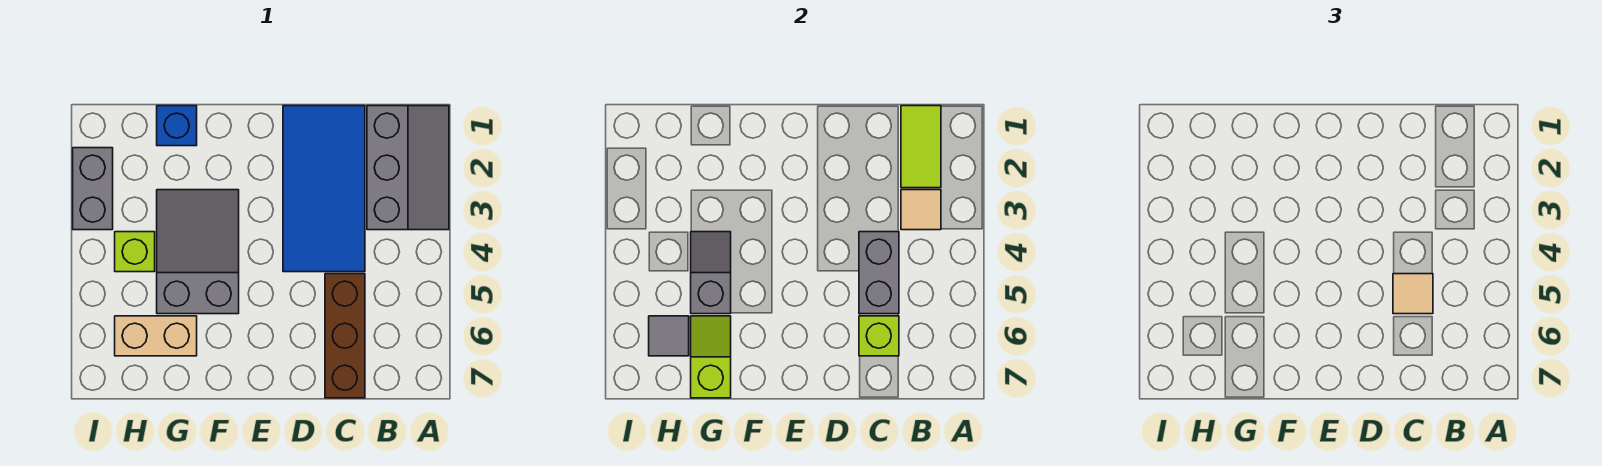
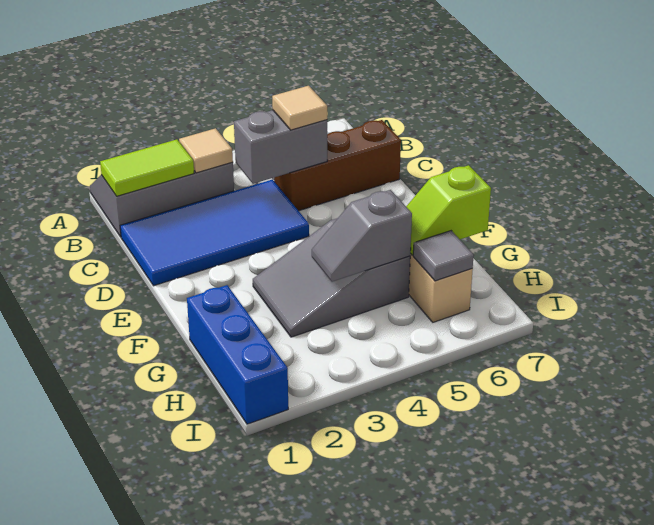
lime 1x1 brick [859,316,899,356] -> none
blue 1x1 brick [157,106,197,146] -> blue 1x3 brick [187,285,288,424]
lime 1x1 brick [115,232,155,272] -> none
grey 1x2 brick [73,148,113,230] -> none

